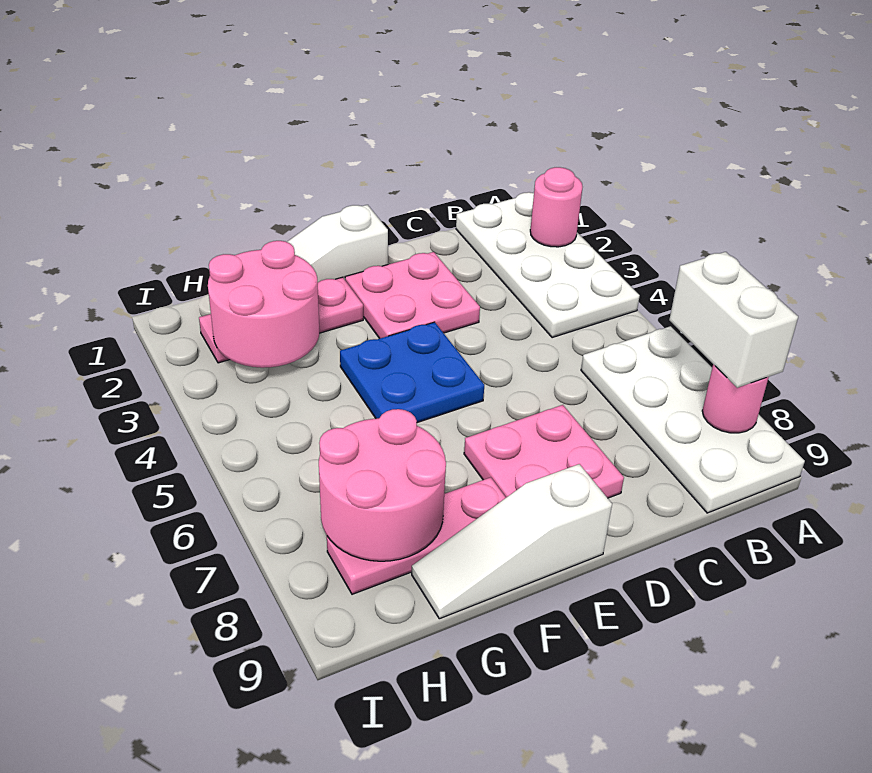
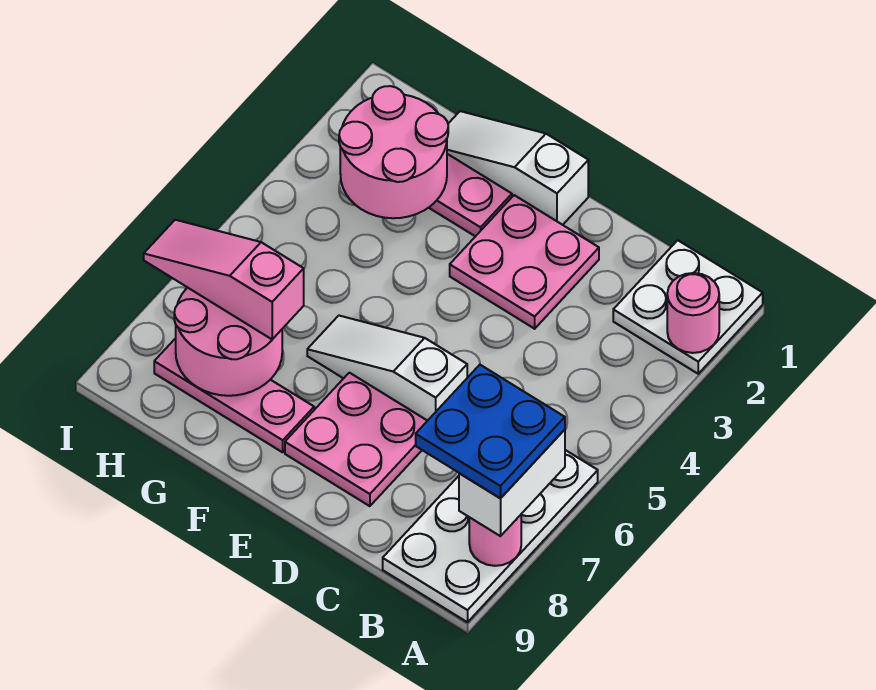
white 2x4 plate [456,192,640,338] -> white 2x2 plate [613,240,763,374]
blue 2x2 plate [340,322,484,423] -> blue 2x2 plate moved to [416,365,565,498]
white 1x3 slope [412,464,612,619] -> white 1x3 slope moved to [307,316,467,421]
none -> pink 1x3 slope [144,220,304,339]

